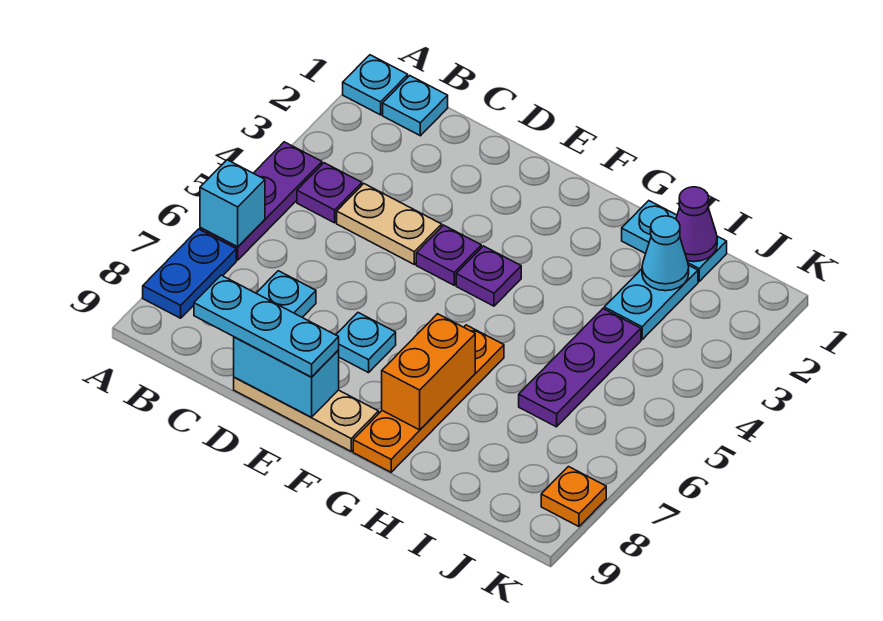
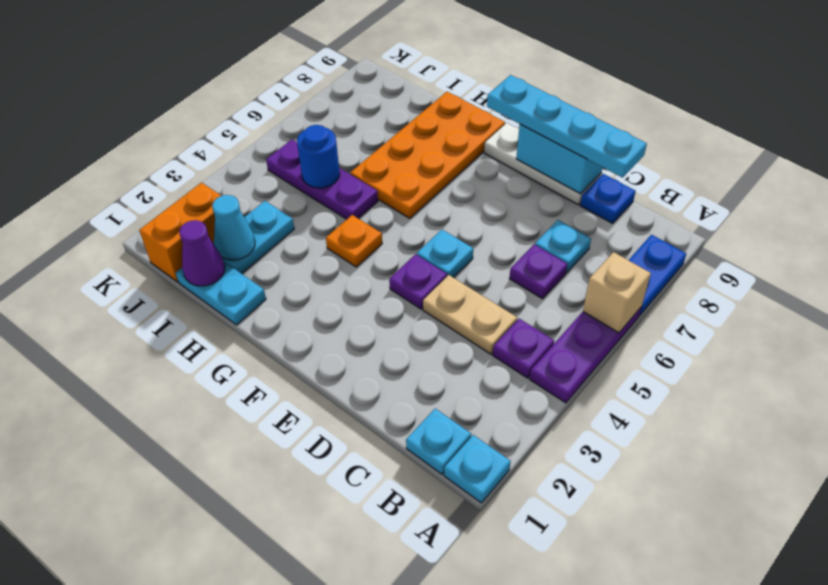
cyan 1x1 brick [200,160,265,247] -> tan 1x1 brick [583,252,651,333]
none -> blue 1x1 plate [580,174,636,223]
cyan 1x3 plate [194,275,339,377] -> cyan 1x4 plate [487,75,647,178]
tan 1x3 plate [234,377,379,451] -> white 1x3 plate [484,123,601,205]
cyan 1x1 plate [336,313,396,373] -> cyan 1x1 plate moved to [417,230,473,278]
purple 1x1 plate [456,246,521,306] -> purple 1x1 plate moved to [509,244,567,299]
orange 1x4 plate [353,325,504,472] -> orange 2x4 plate [350,92,505,218]
orange 1x2 brick [382,314,475,430] -> orange 1x2 brick moved to [139,182,221,282]
purple 1x3 plate [519,309,641,427] -> purple 1x3 plate turned to [266,140,378,219]
none -> blue 1x1 round brick [297,125,340,188]
orange 1x1 plate [541,467,606,527] -> orange 1x1 plate moved to [326,215,382,267]

